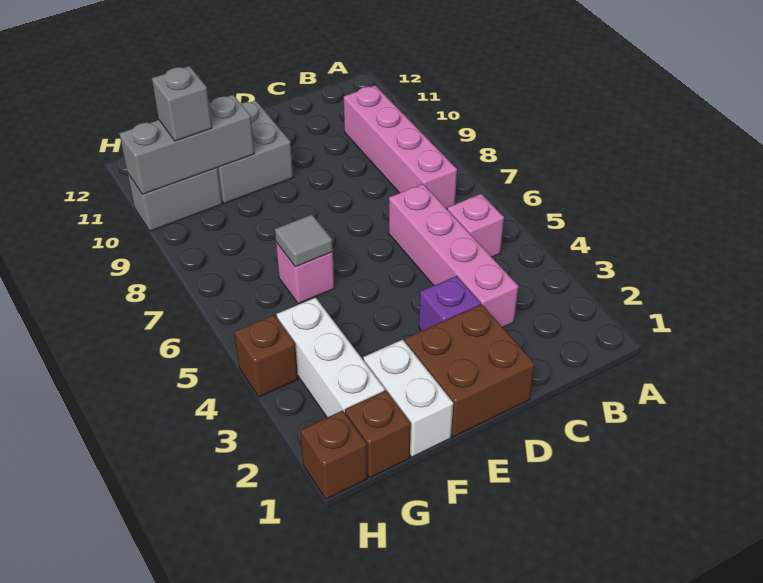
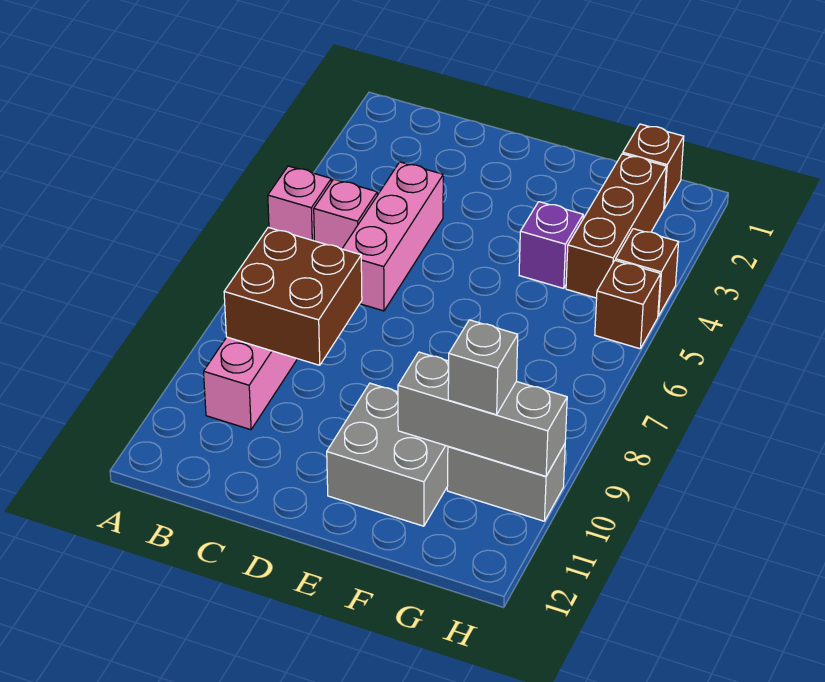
pink 1x4 brick [389,184,518,327] -> pink 1x3 brick [342,162,443,311]
brown 2x2 brick [405,304,535,437] -> brown 2x2 brick moved to [224,227,362,365]
purple 1x1 brick [419,276,481,331] -> purple 1x1 brick moved to [519,202,583,288]
white 1x2 brick [363,340,453,457] -> none
pink 1x1 brick [276,242,334,304] -> pink 1x1 brick moved to [268,166,331,241]
grey 1x1 tile [275,215,333,267] -> none
white 1x3 brick [277,298,385,417] -> brown 1x3 brick [566,154,666,298]
brown 1x1 brick [300,410,367,499] -> brown 1x1 brick moved to [595,260,661,349]

